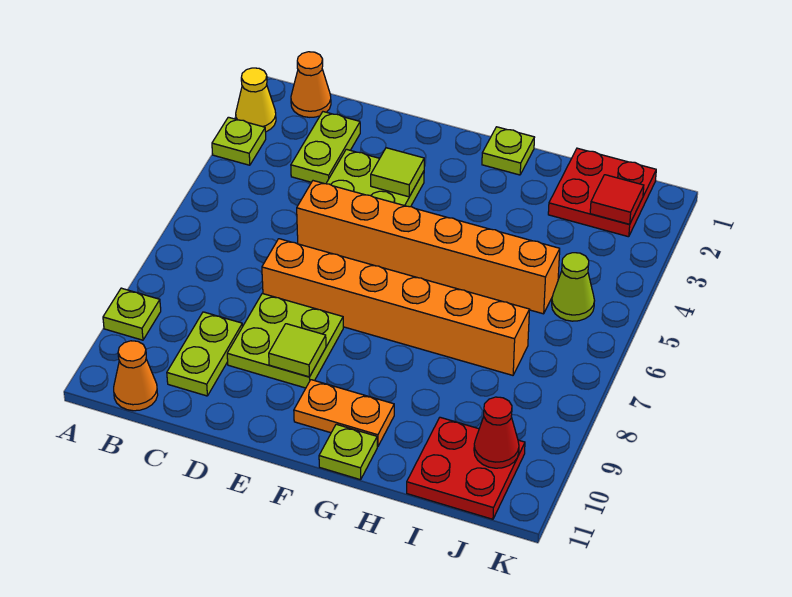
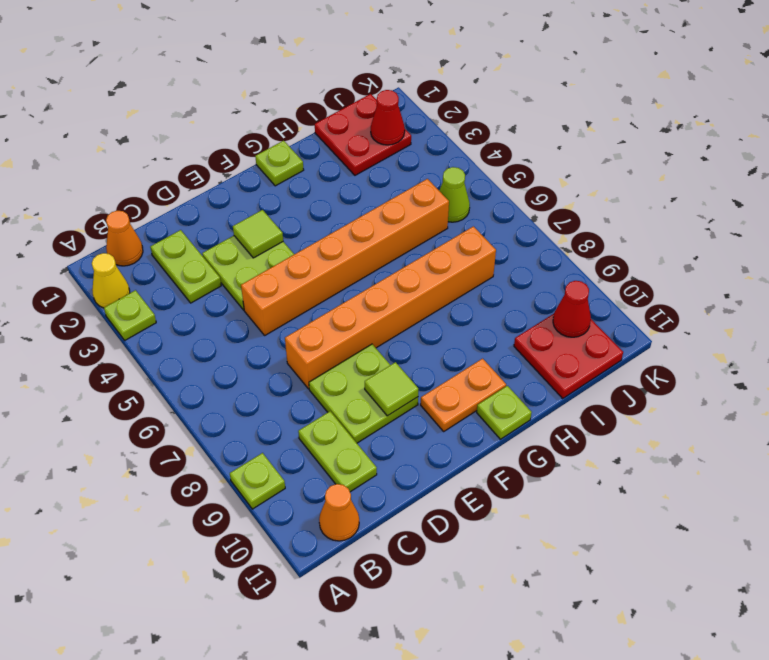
red 1x1 tile [590,175,644,224] -> red 1x1 cone [371,90,405,145]

